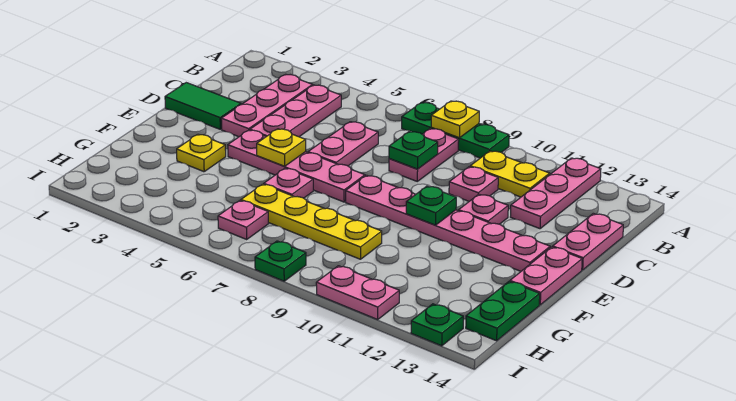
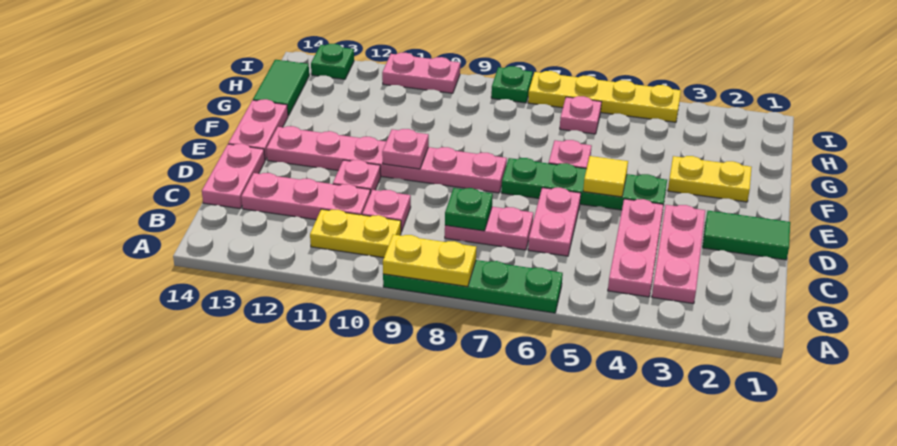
green 1x3 plate [402,102,509,158] -> green 1x4 plate [383,260,563,313]
yellow 1x1 plate [431,101,479,138] -> yellow 1x2 plate [383,234,476,287]
pink 1x3 plate [511,158,601,229] -> pink 1x3 plate turned to [241,173,370,220]
pink 1x2 plate [389,129,459,181] -> pink 1x2 plate turned to [445,207,533,250]
pink 1x4 plate [228,130,365,202] -> green 1x4 plate [501,158,667,210]
yellow 1x1 plate [257,129,306,166] -> yellow 1x1 tile [583,156,628,197]
green 1x1 plate [406,186,456,225] -> pink 1x1 plate [382,129,429,169]
yellow 1x1 plate [177,134,226,172] -> yellow 1x2 plate [668,156,752,202]
yellow 1x4 plate [241,184,382,259] -> yellow 1x4 plate moved to [528,71,681,122]
green 1x2 plate [466,281,540,341] -> green 1x2 tile [253,60,309,116]

